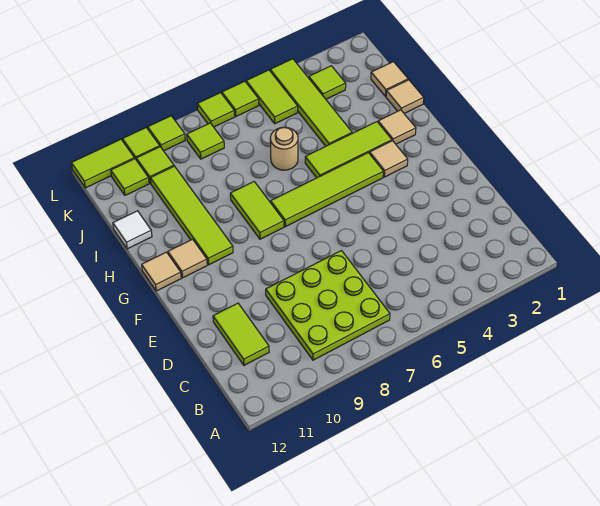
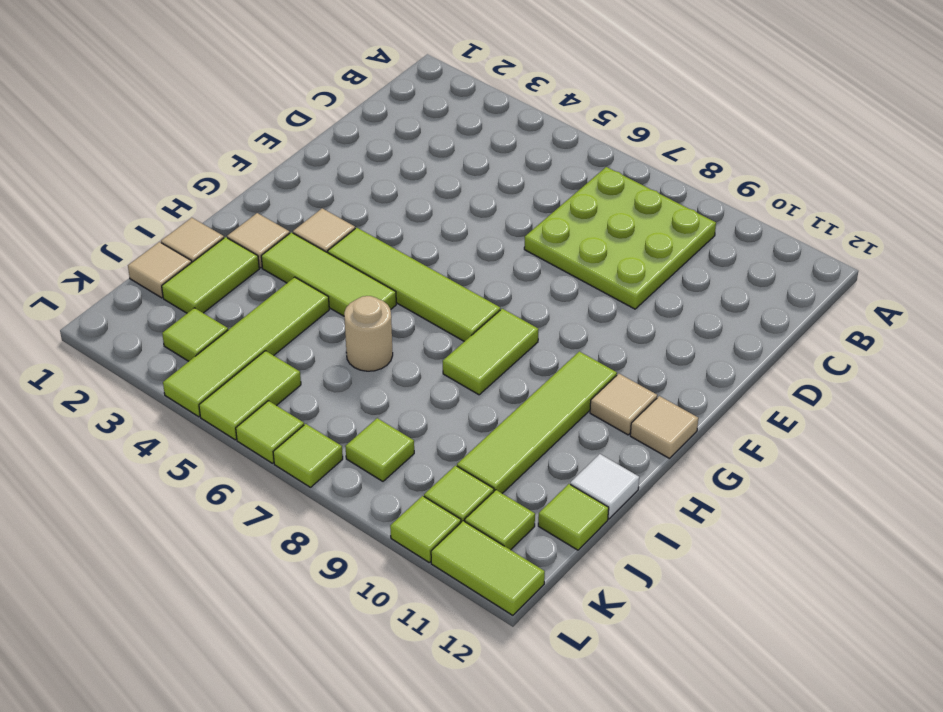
lime 1x2 tile [213,303,269,365] -> lime 1x2 tile moved to [162,237,259,313]
lime 1x1 tile [148,116,185,151] -> lime 1x1 tile moved to [538,484,609,550]

